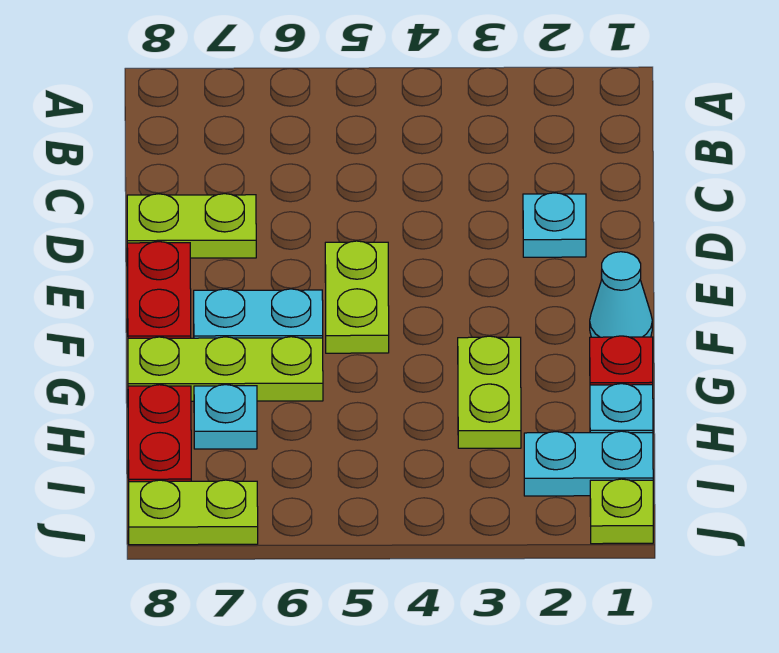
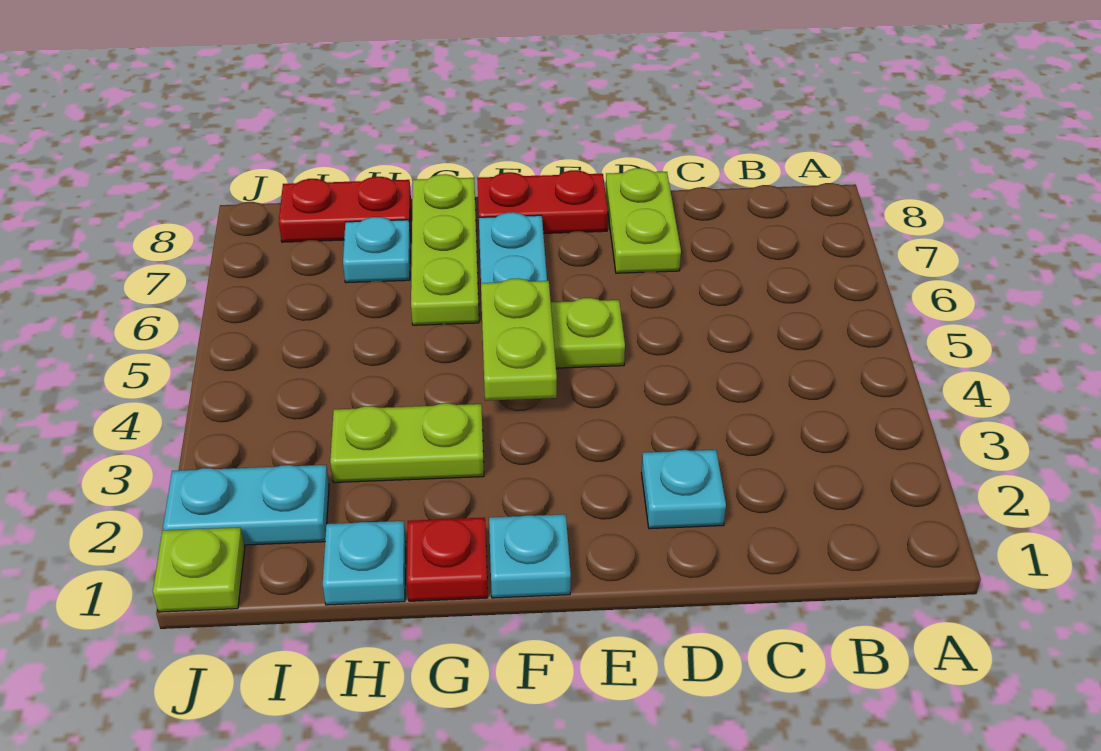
cyan 1x1 cone [590,252,652,337] -> cyan 1x1 plate [489,514,571,598]
cyan 1x2 plate [524,431,653,496] -> cyan 1x2 plate turned to [163,465,329,545]
lime 1x2 plate [129,480,258,545] -> lime 1x2 plate moved to [481,278,557,401]

